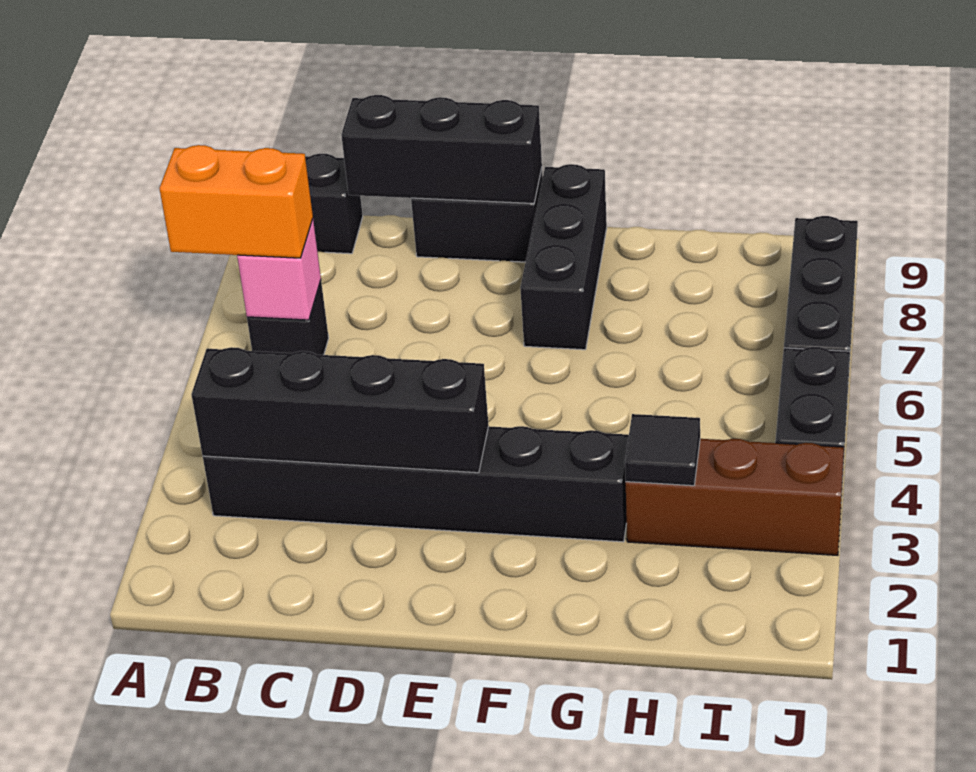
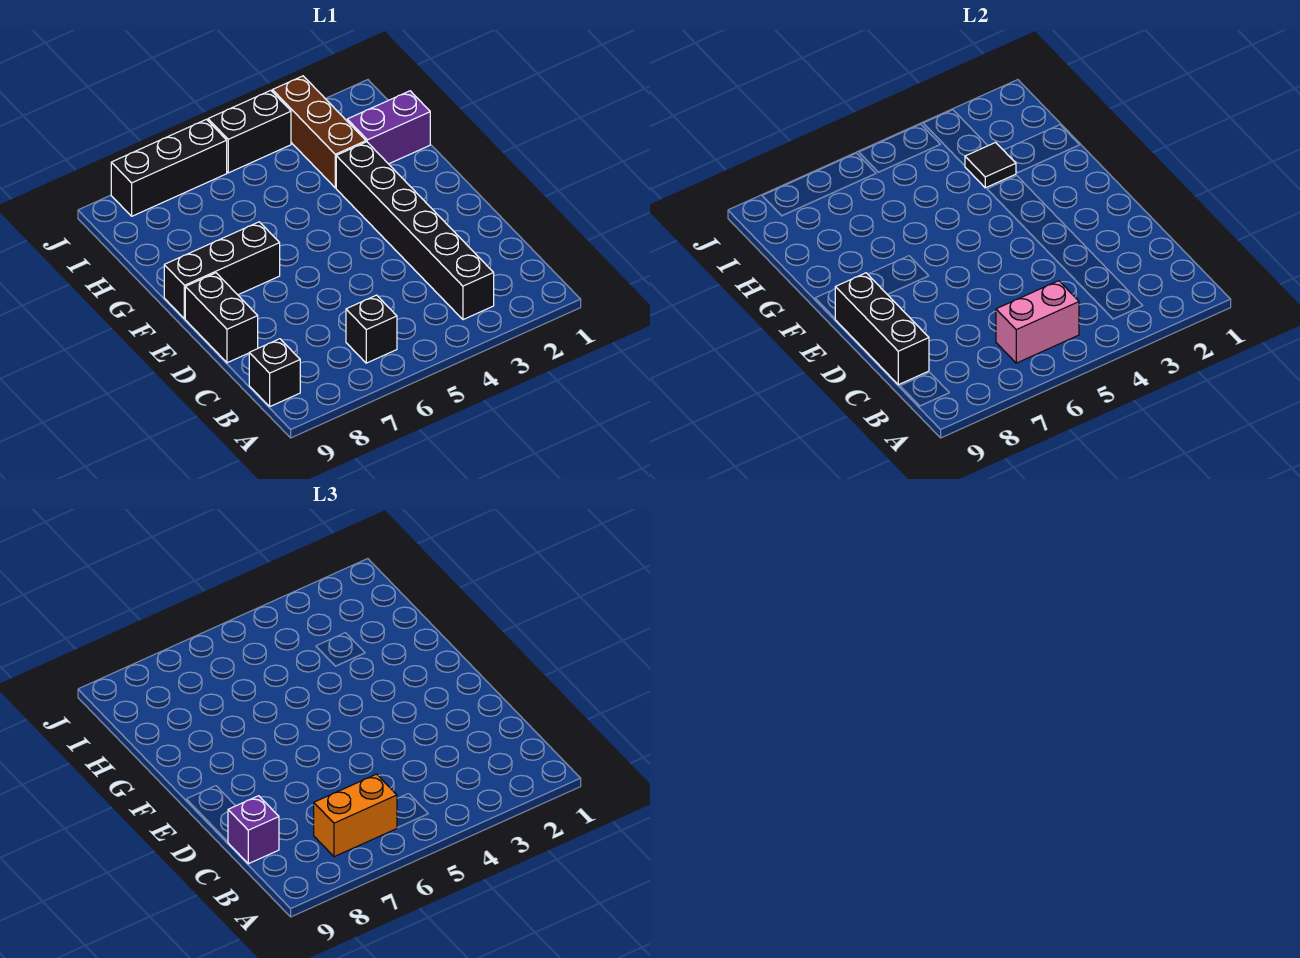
orange 1x2 brick [160,145,313,258] -> orange 1x2 brick turned to [314,774,397,857]
black 1x4 brick [191,347,489,473] -> none
pink 1x1 brick [237,219,321,320] -> pink 1x2 brick [996,281,1079,363]
none -> purple 1x1 brick [228,796,279,864]
none -> purple 1x2 brick [347,91,430,164]

